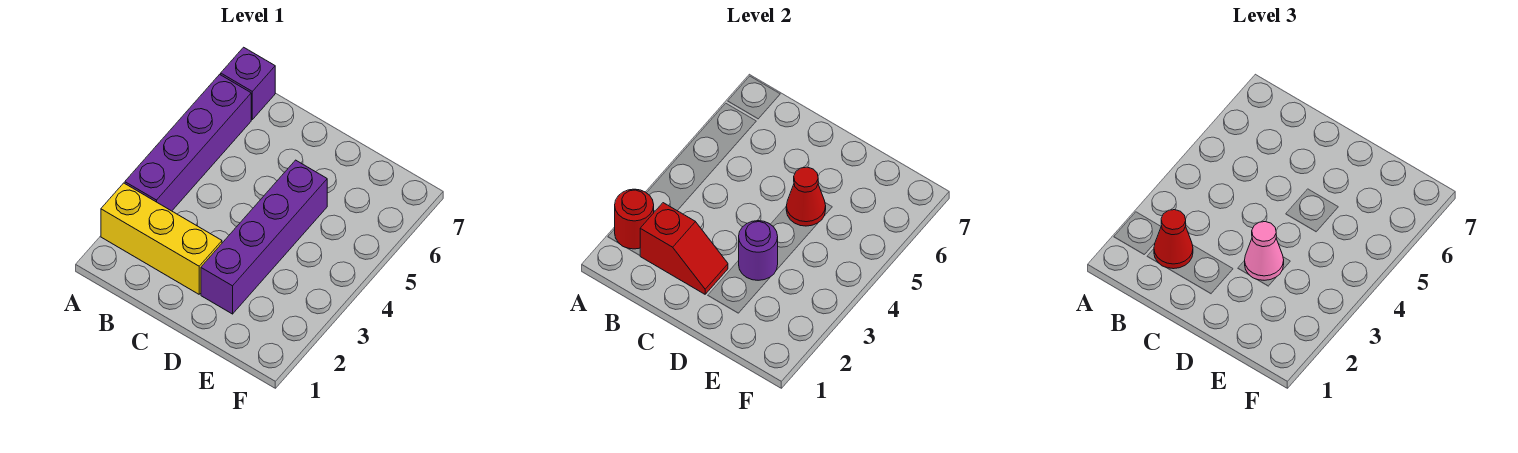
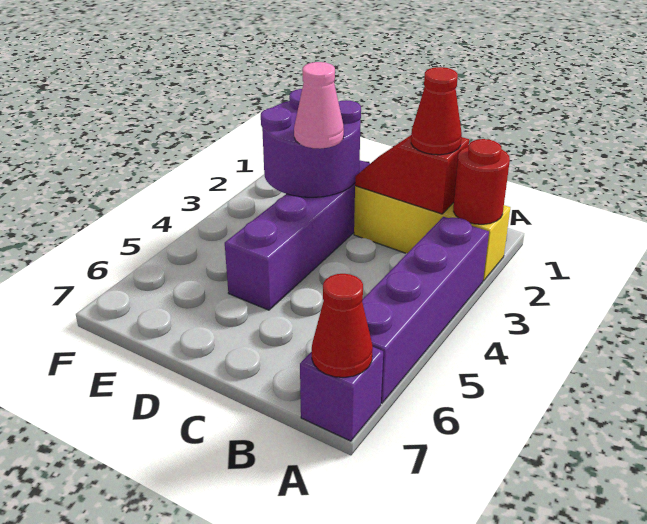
purple 1x1 round brick [739,221,778,280] -> purple 2x2 round brick [261,89,361,197]
red 1x1 cone [786,167,826,226] -> red 1x1 cone moved to [312,274,373,377]

